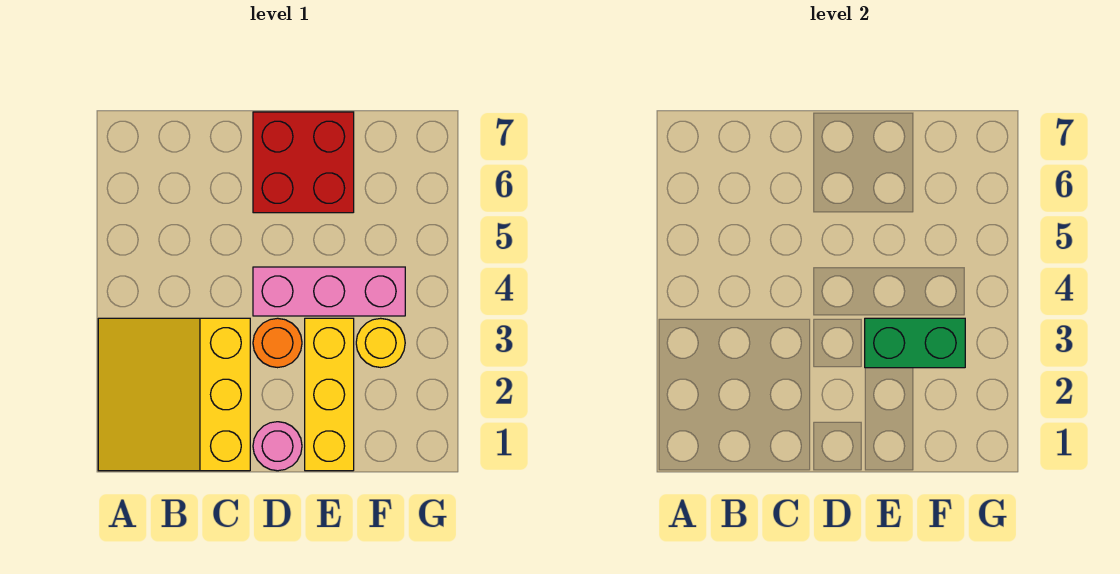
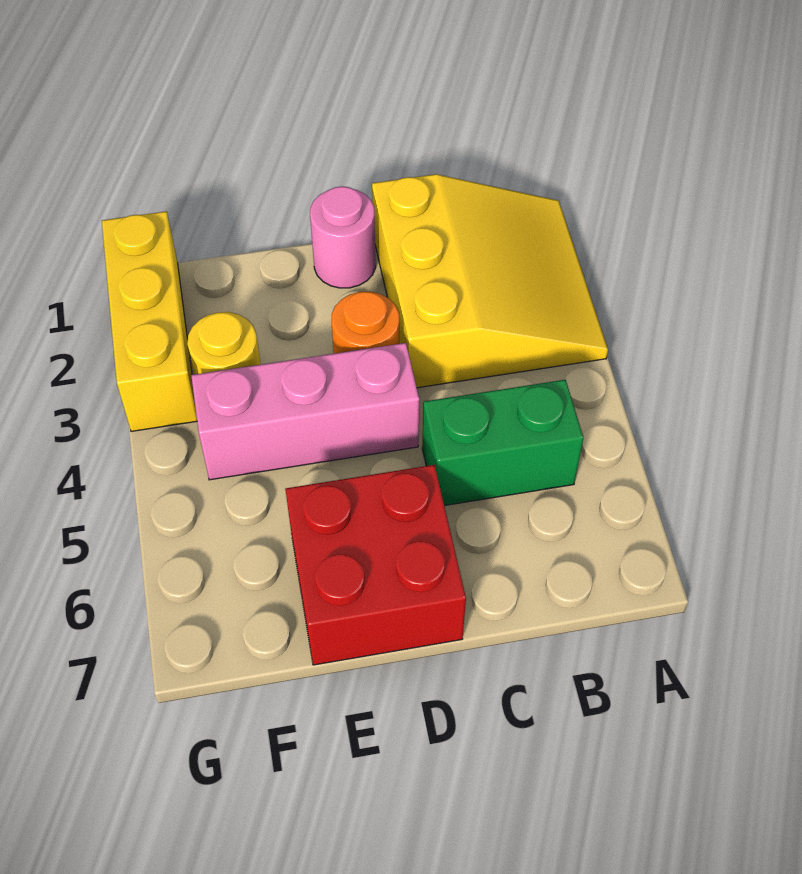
yellow 1x3 brick [305,318,354,471] -> yellow 1x3 brick moved to [102,211,197,431]
green 1x2 brick [865,318,965,368] -> green 1x2 brick moved to [422,380,583,506]

